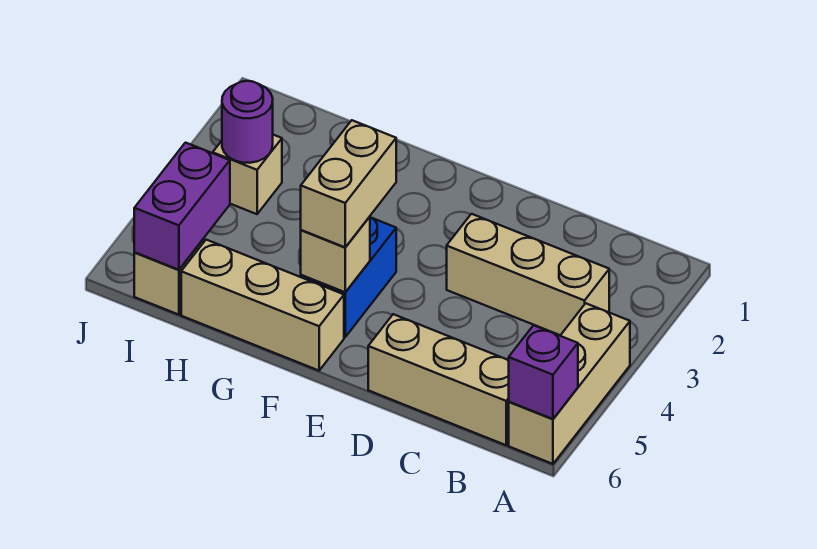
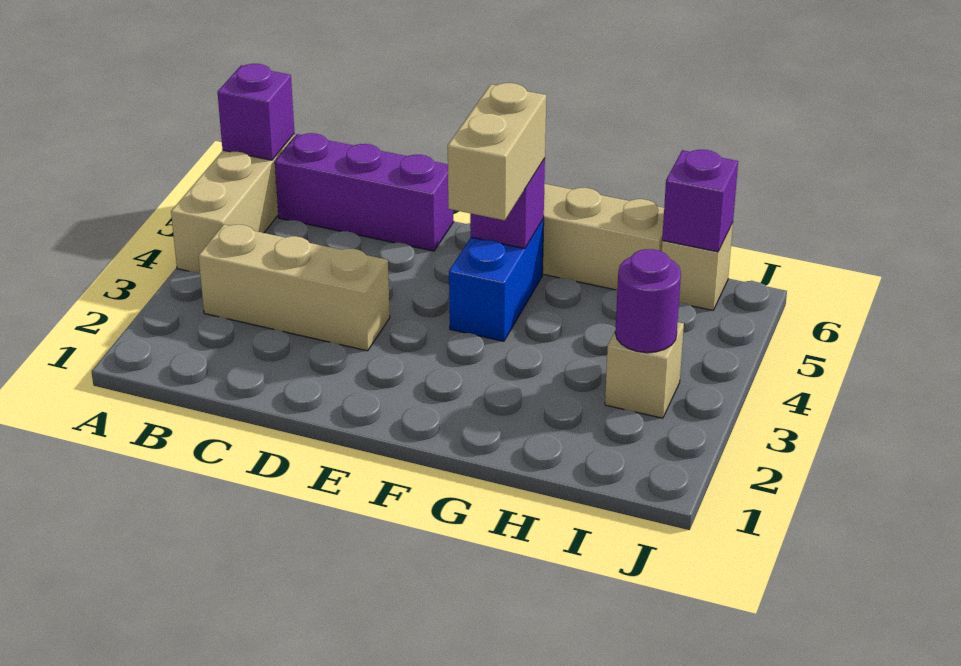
tan 1x3 brick [368,314,509,445] -> purple 1x3 brick [275,133,454,251]
tan 1x1 brick [301,217,370,292] -> purple 1x1 brick [470,158,545,249]
purple 1x2 brick [134,143,230,270] -> purple 1x1 brick [662,150,738,252]

